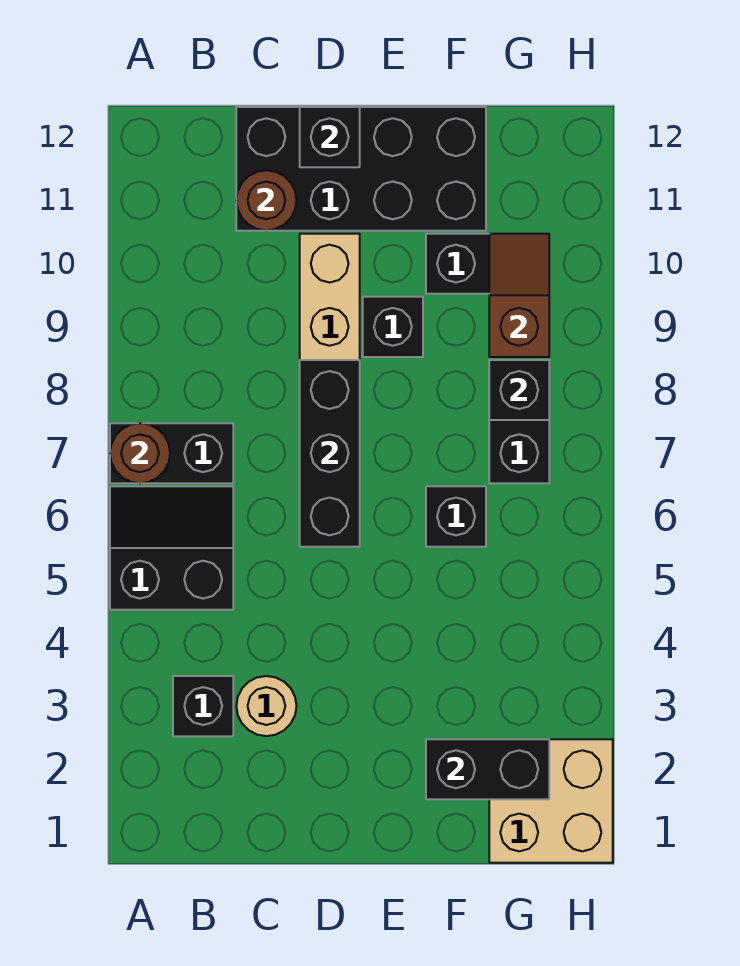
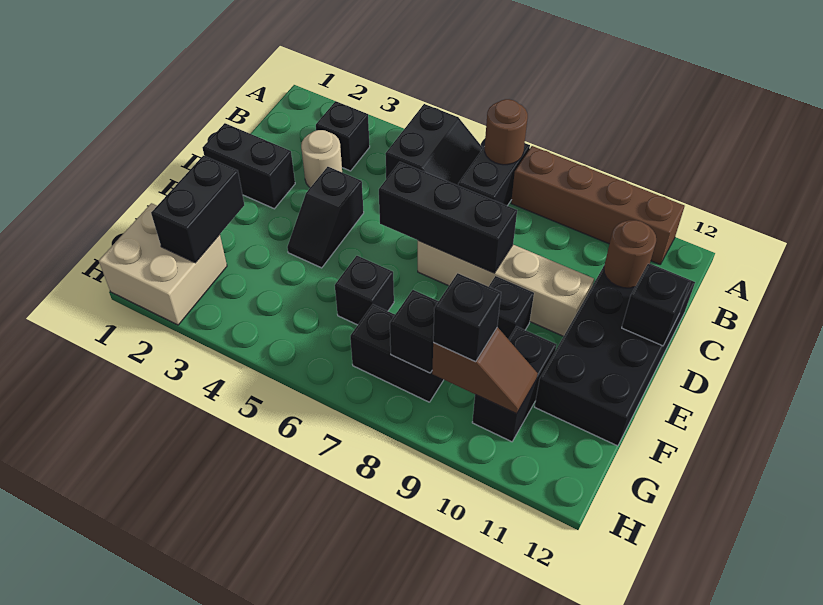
none -> brown 1x4 brick [511,146,684,264]
none -> black 1x2 brick [203,123,295,209]
none -> black 1x2 slope [287,167,364,268]
none -> black 1x1 brick [433,273,501,362]

